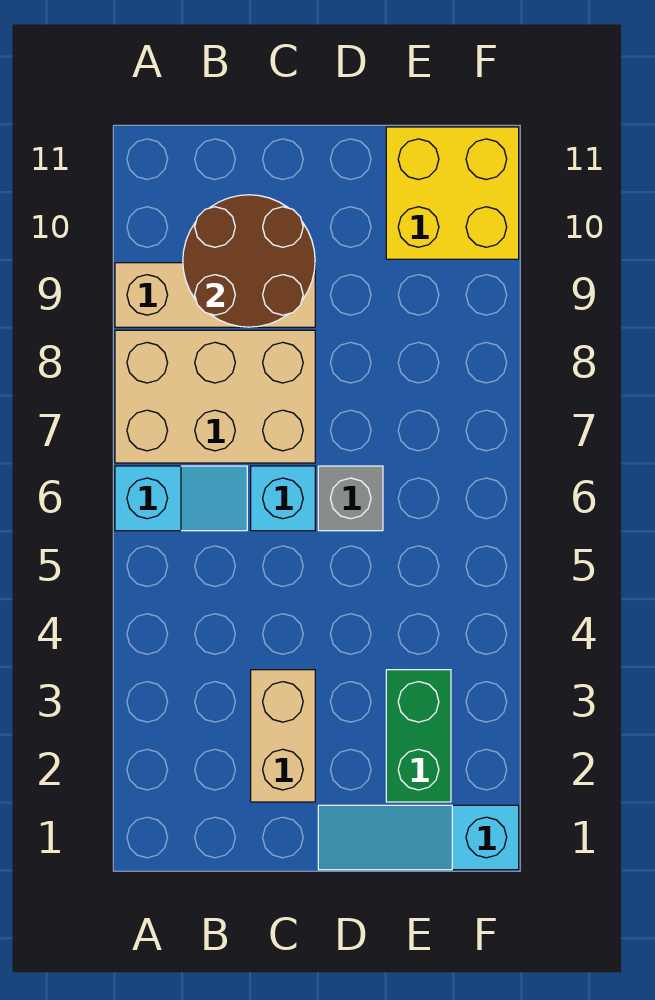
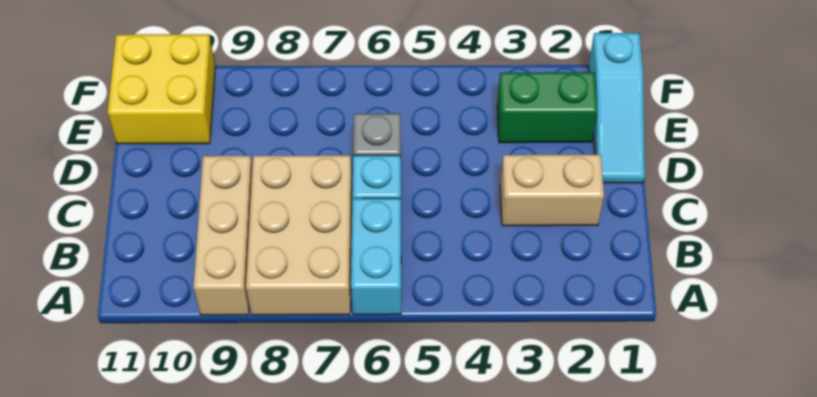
cyan 1x2 slope [115,466,247,531] -> cyan 1x2 brick [351,198,401,315]
brown 2x2 round brick [183,195,315,327] -> none

